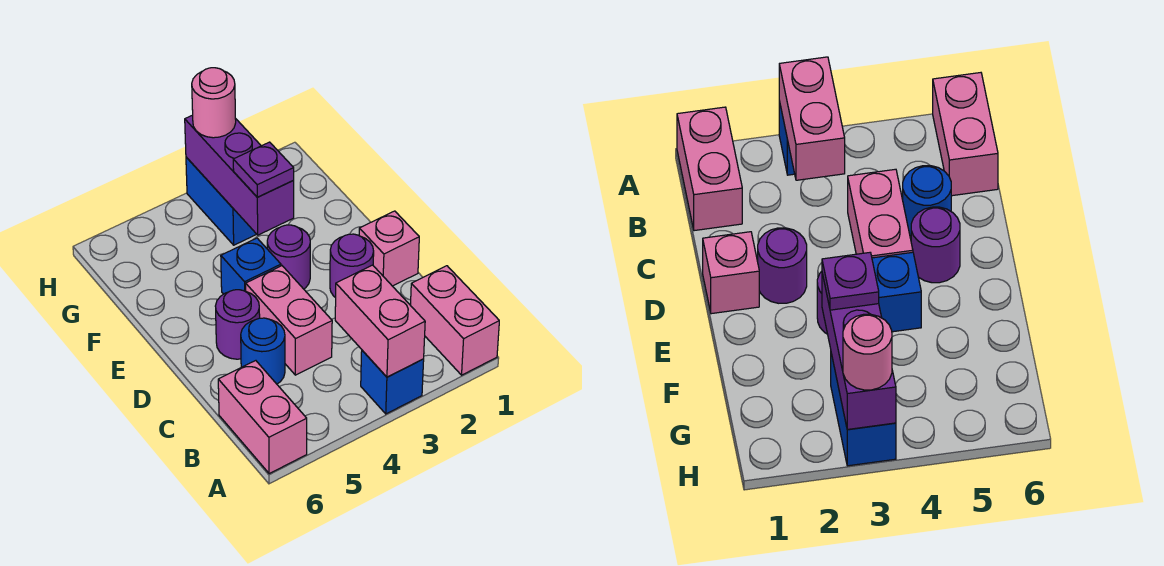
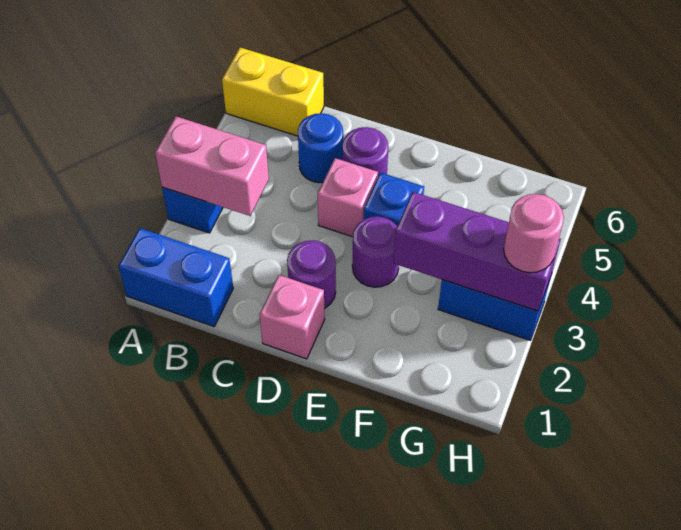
pink 1x2 brick [410,266,499,375] -> blue 1x2 brick [118,228,233,327]
pink 1x2 brick [218,361,307,474] -> yellow 1x2 brick [222,48,324,136]
pink 1x2 brick [246,266,332,375] -> pink 1x1 brick [318,158,378,237]
purple 1x1 plate [233,142,294,197] -> none

